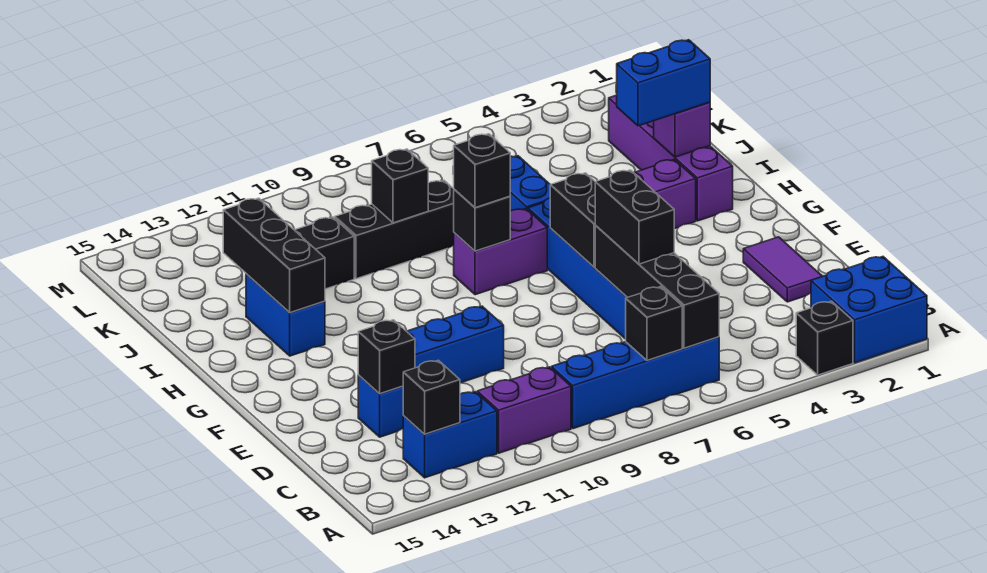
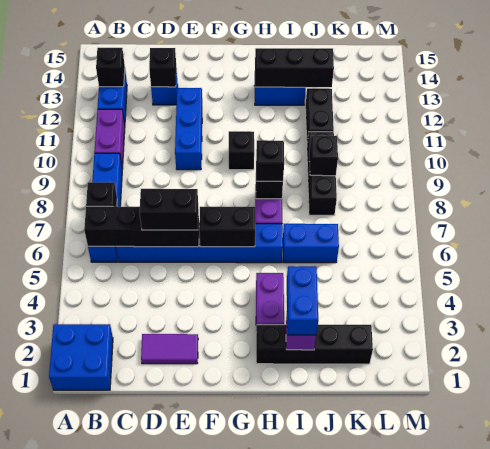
black 1x1 brick [796,301,853,375] -> black 1x1 brick moved to [229,131,254,170]
purple 1x4 brick [609,95,733,221] -> black 1x4 brick [256,324,373,364]

